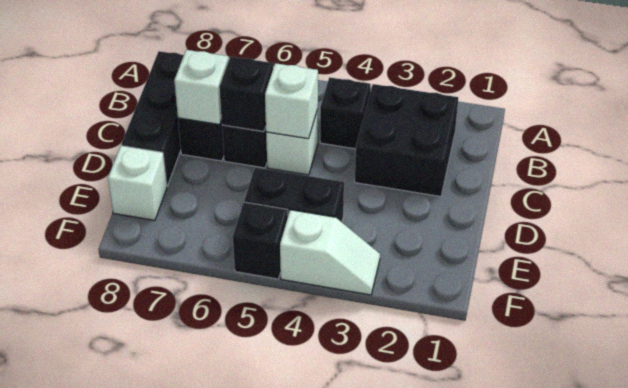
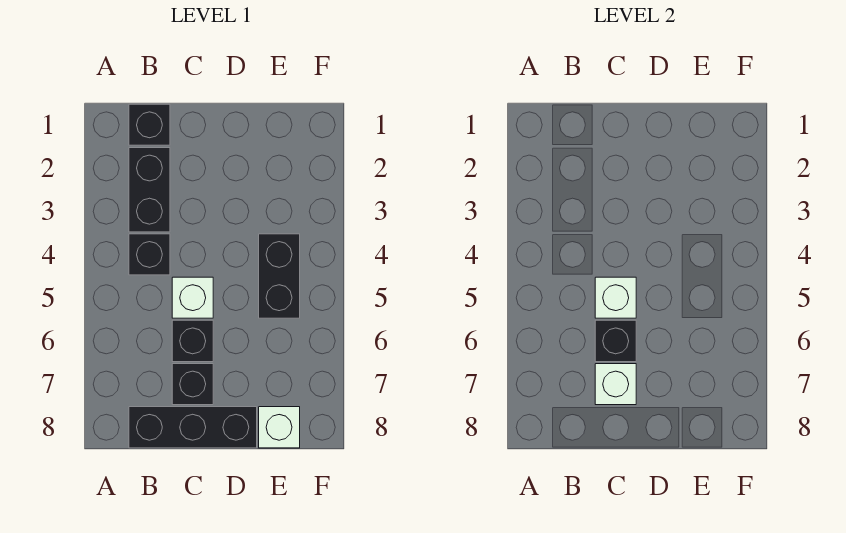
black 2x2 brick [355,84,458,197] -> black 1x2 brick [129,148,170,232]
white 1x2 slope [280,210,380,295] -> none
black 1x1 brick [233,202,288,279] -> black 1x1 brick moved to [129,104,170,145]

